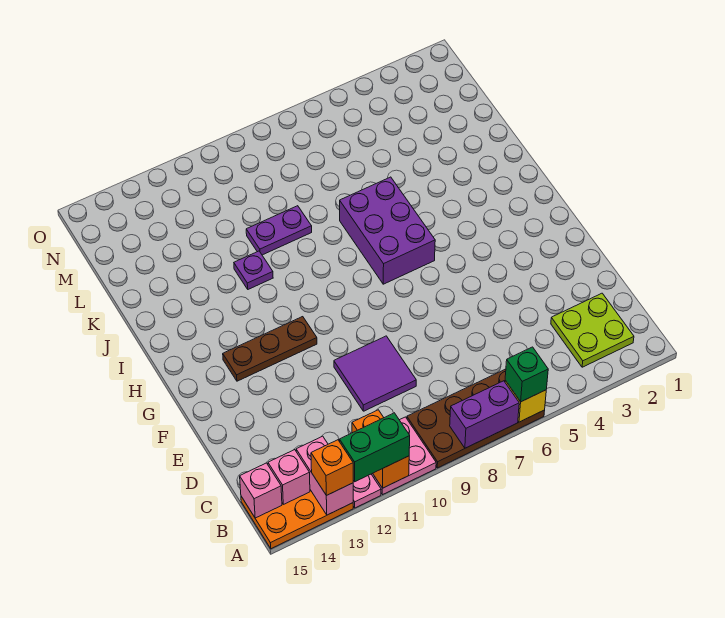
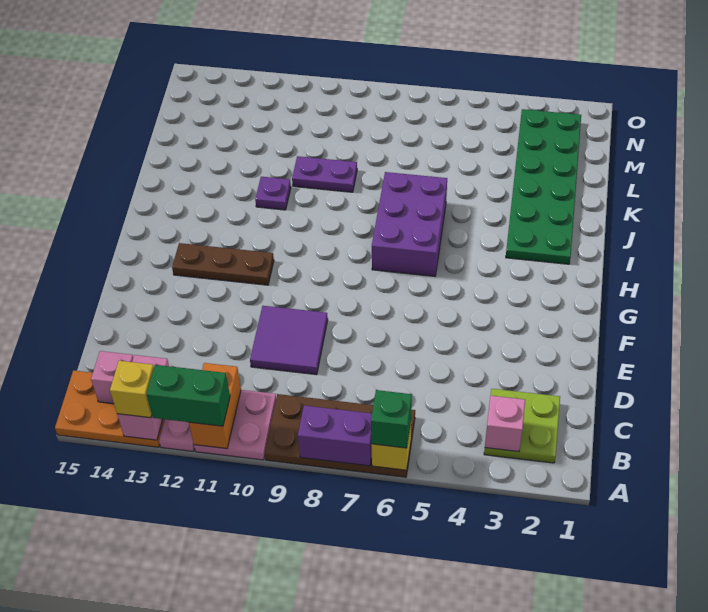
orange 1x1 brick [311,440,353,496] -> yellow 1x1 brick [110,361,154,418]
pink 1x1 brick [240,463,282,518] -> pink 1x1 brick moved to [485,396,525,452]
none -> green 2x6 plate [506,109,581,264]

